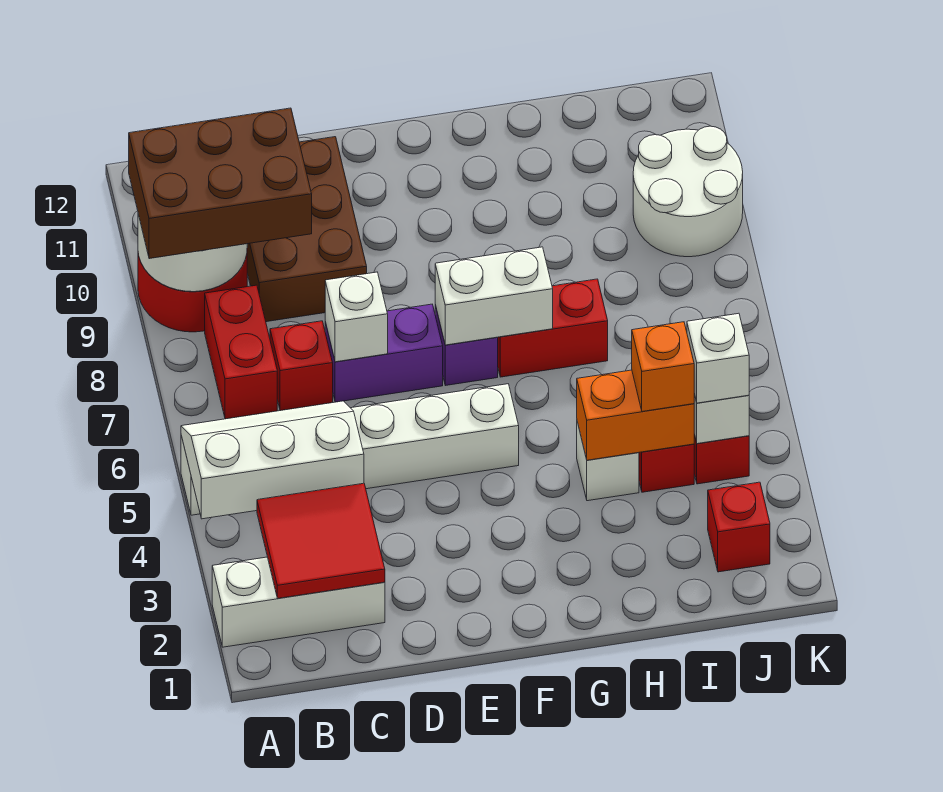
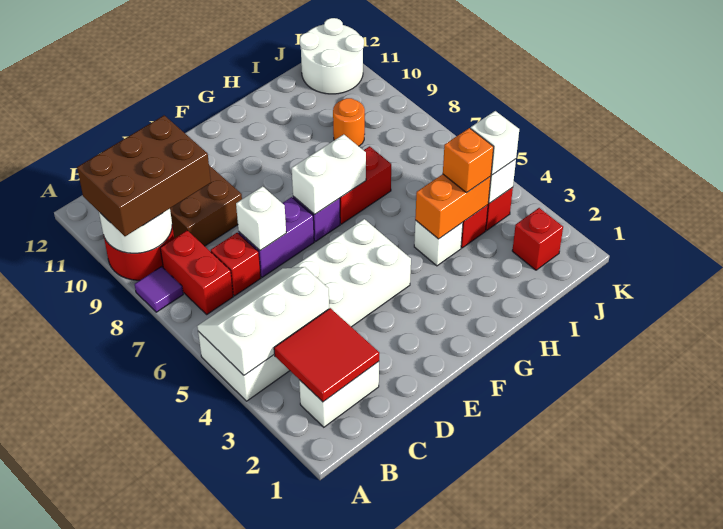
white 1x3 brick [212,557,385,647] -> white 1x2 brick [299,362,379,427]
white 1x6 brick [181,384,519,515] -> white 2x6 brick [198,219,411,401]
none -> purple 1x1 tile [135,267,183,312]
none -> orange 1x1 round brick [333,98,365,146]
white 2x2 round brick [633,126,743,257] -> white 2x2 round brick moved to [300,18,364,94]

